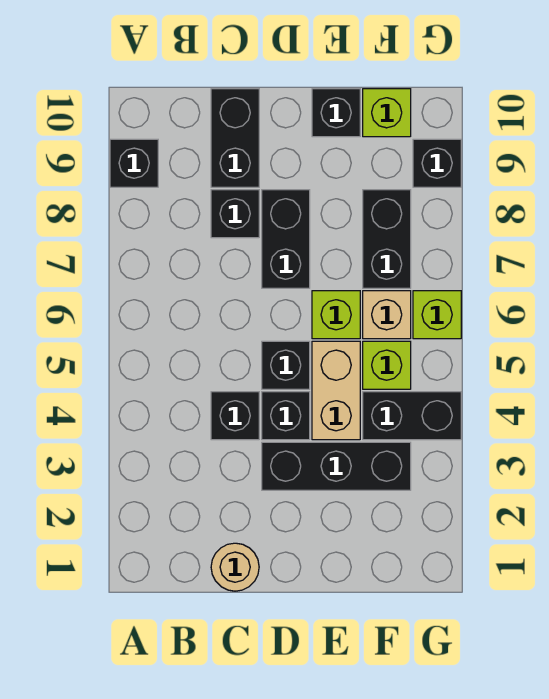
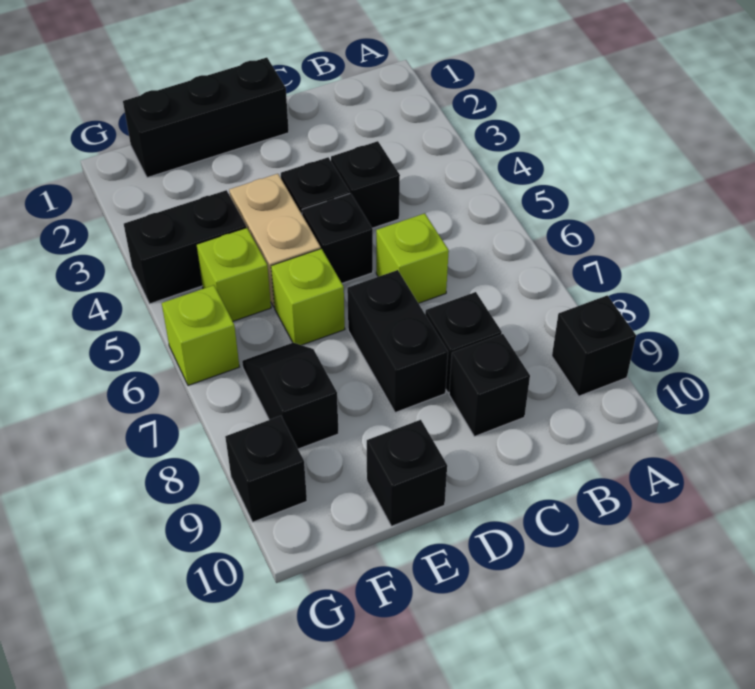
tan 1x1 round brick [211,543,259,591] -> none
black 1x2 brick [211,89,259,187] -> black 1x1 brick [449,334,530,436]
black 1x3 brick [262,442,411,490] -> black 1x3 brick moved to [123,57,289,178]
tan 1x1 brick [363,291,411,339] -> none
black 1x2 brick [363,190,411,288] -> black 1x2 slope [242,343,339,449]
lime 1x1 brick [363,89,411,137] -> lime 1x1 brick moved to [376,213,449,303]

